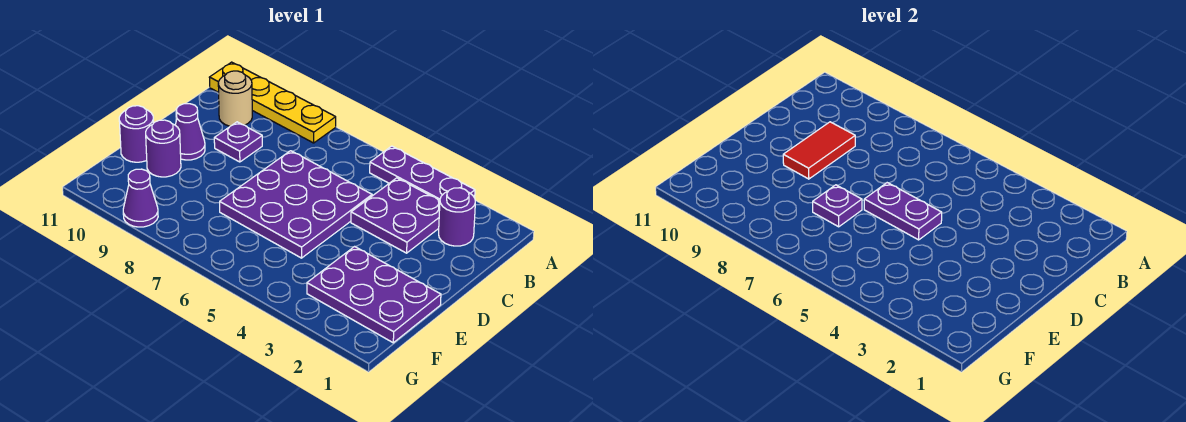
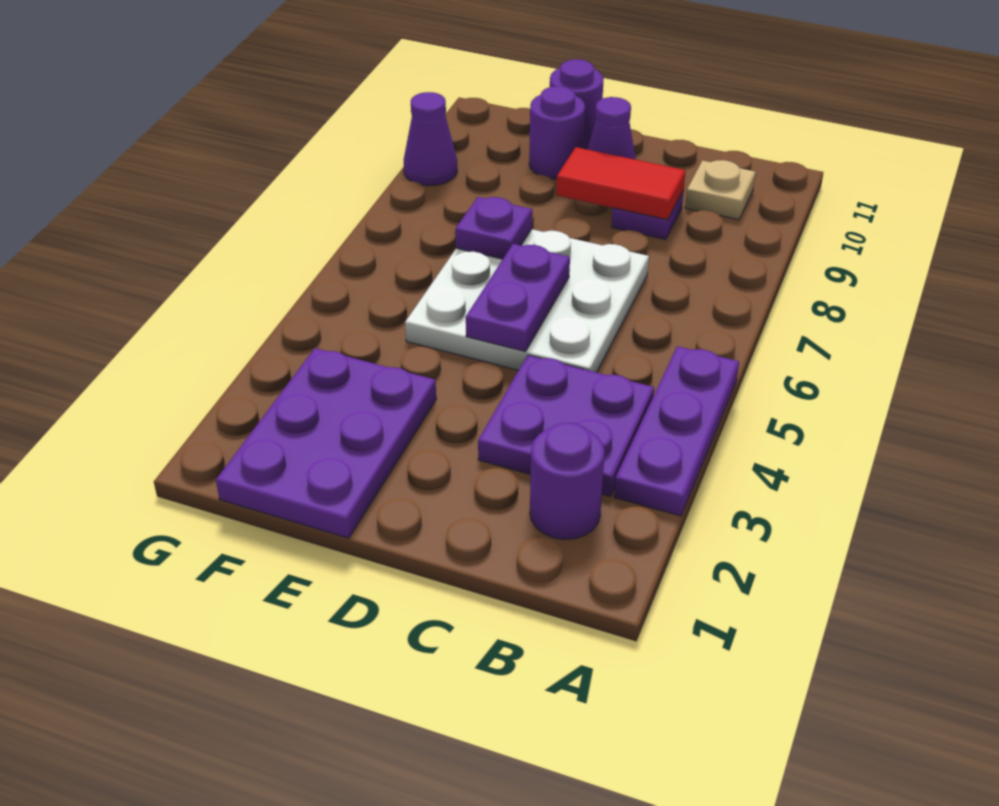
yellow 1x4 plate [209,62,336,143] -> none
tan 1x1 round brick [218,71,252,126] -> tan 1x1 plate [685,160,756,220]
purple 3x3 plate [220,151,372,258] -> white 3x3 plate [405,229,649,372]

